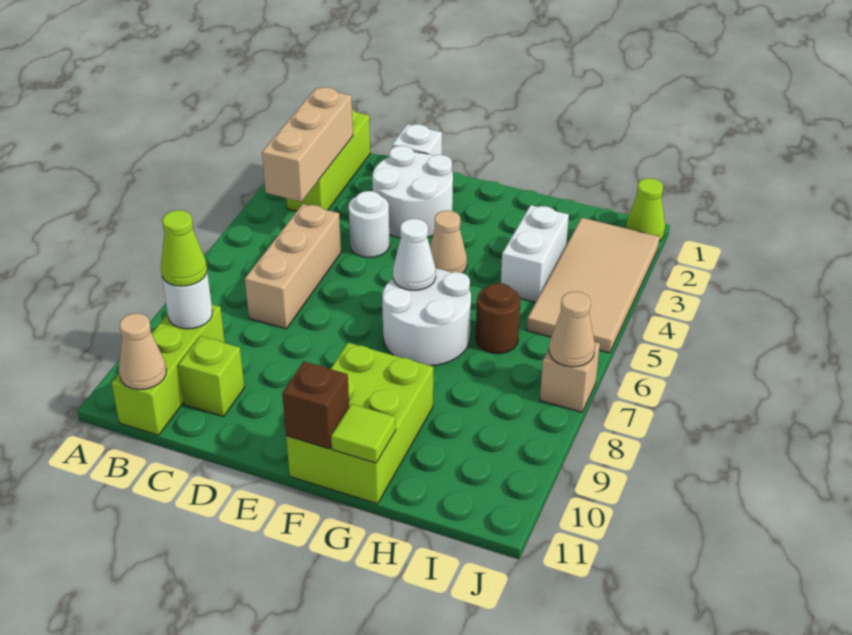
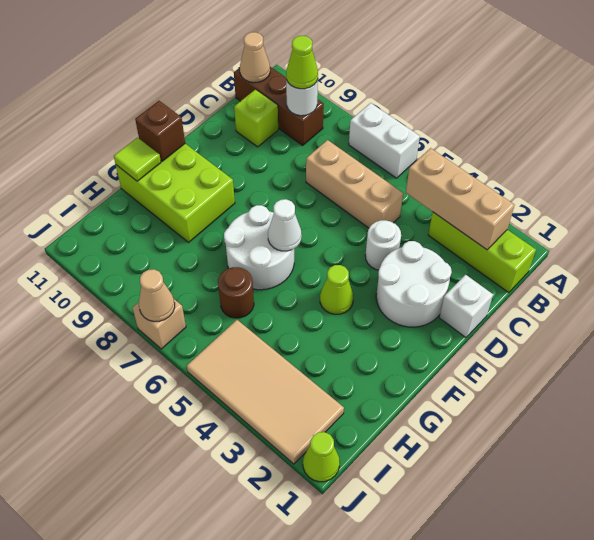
lime 1x3 brick [112,304,225,435] -> brown 1x3 brick [234,67,324,145]
tan 1x1 cone [430,211,467,273] -> lime 1x1 cone [320,265,353,314]
white 1x2 brick [501,205,569,302] -> white 1x2 brick moved to [349,103,420,178]

